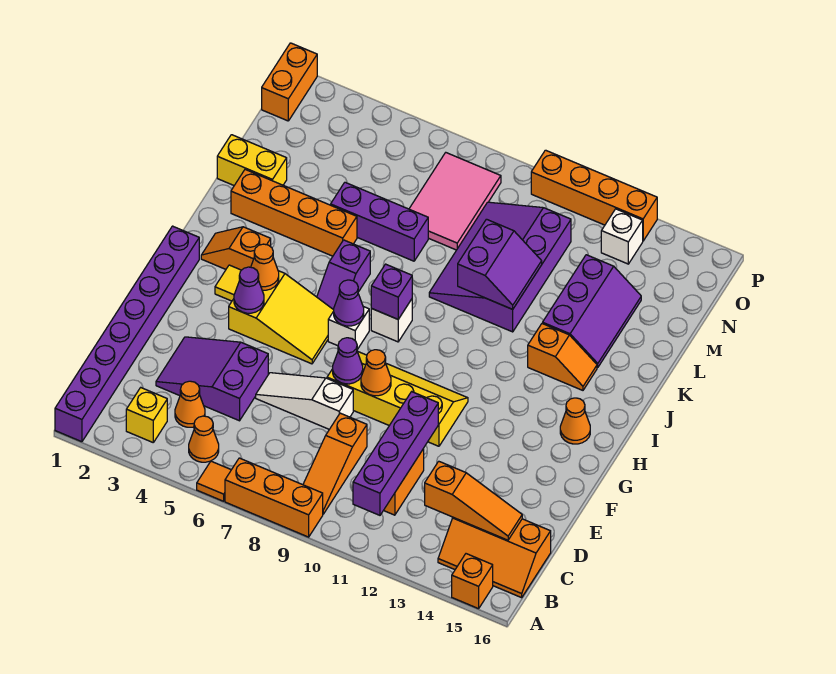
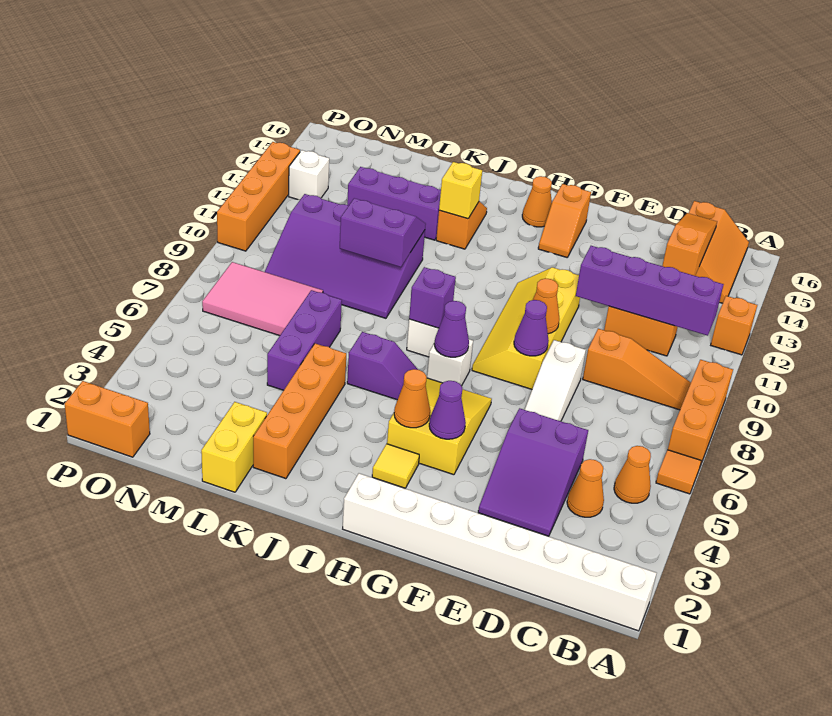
purple 1x8 brick [55,226,199,442] -> white 1x8 brick [343,473,656,631]
orange 1x1 brick [452,554,493,609] -> orange 1x1 brick moved to [711,296,757,355]
yellow 1x1 brick [126,388,167,442] -> yellow 1x1 brick moved to [439,162,482,219]
orange 1x2 slope [201,227,271,270] -> orange 1x2 slope moved to [538,184,591,257]

